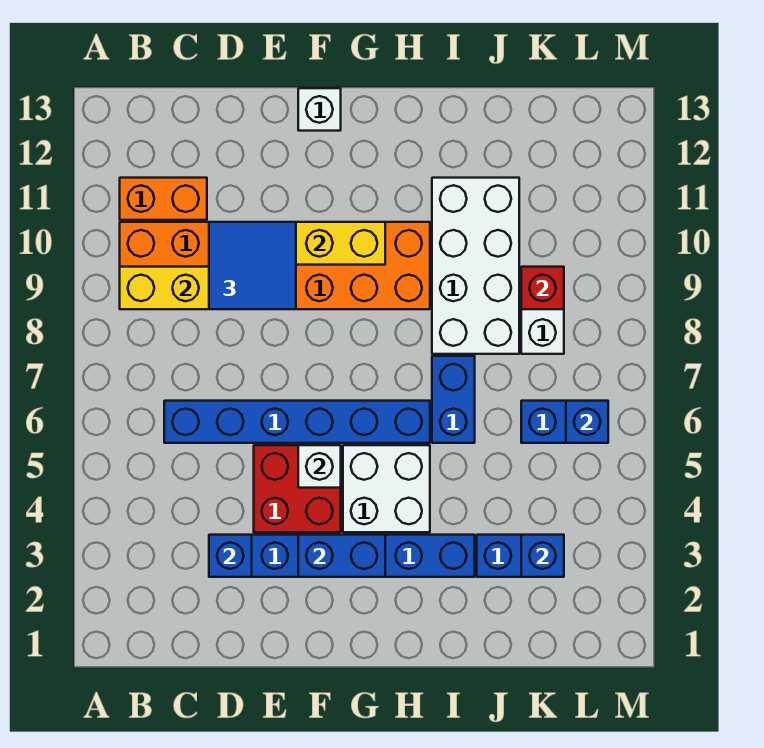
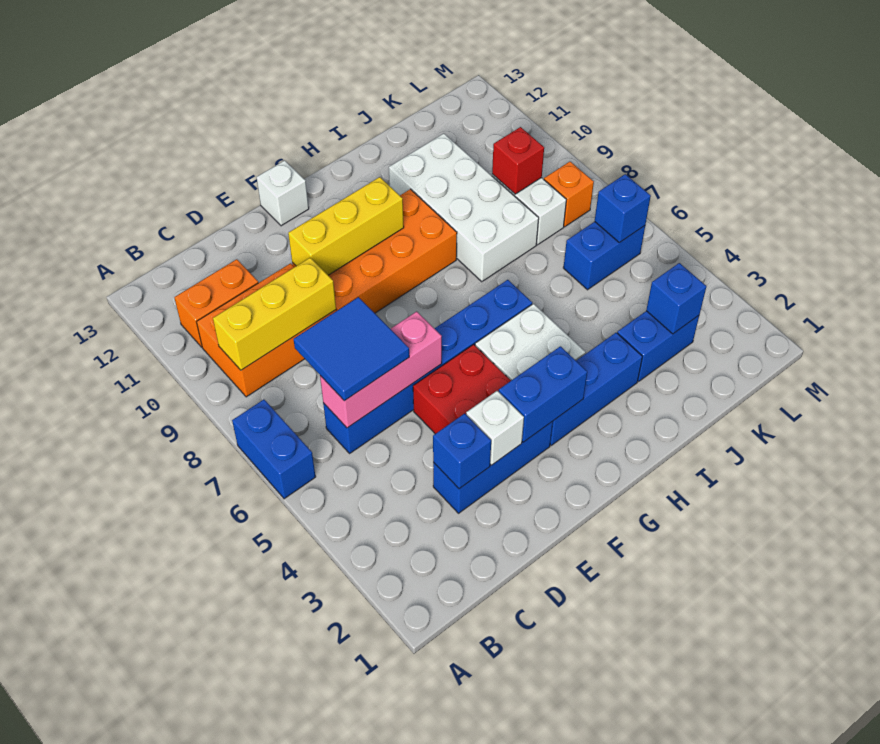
none -> pink 1x3 brick [320,311,442,428]
blue 2x2 tile [209,222,296,309] -> blue 2x2 tile moved to [294,297,409,401]
white 1x1 brick [298,445,341,488] -> white 1x1 brick moved to [466,391,524,465]
blue 1x2 brick [432,356,475,443] -> blue 1x2 brick moved to [232,400,316,499]
none -> orange 1x1 brick [544,162,594,227]

